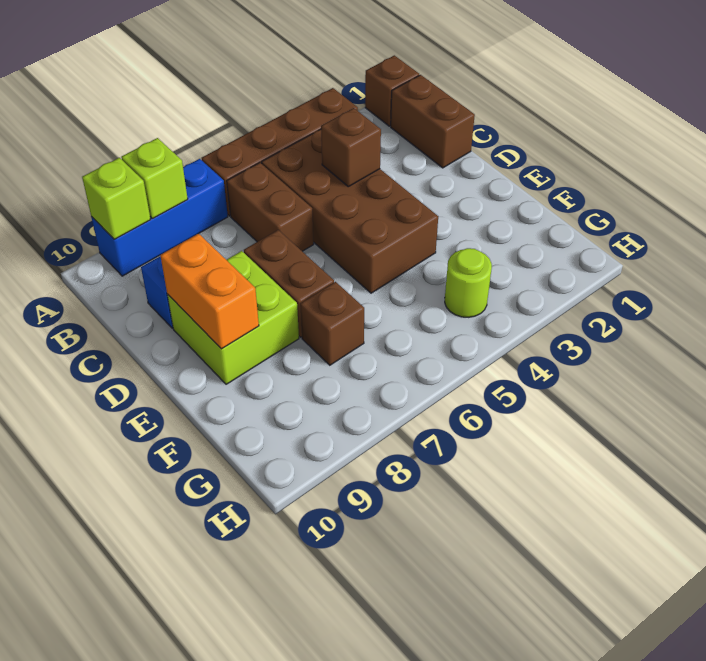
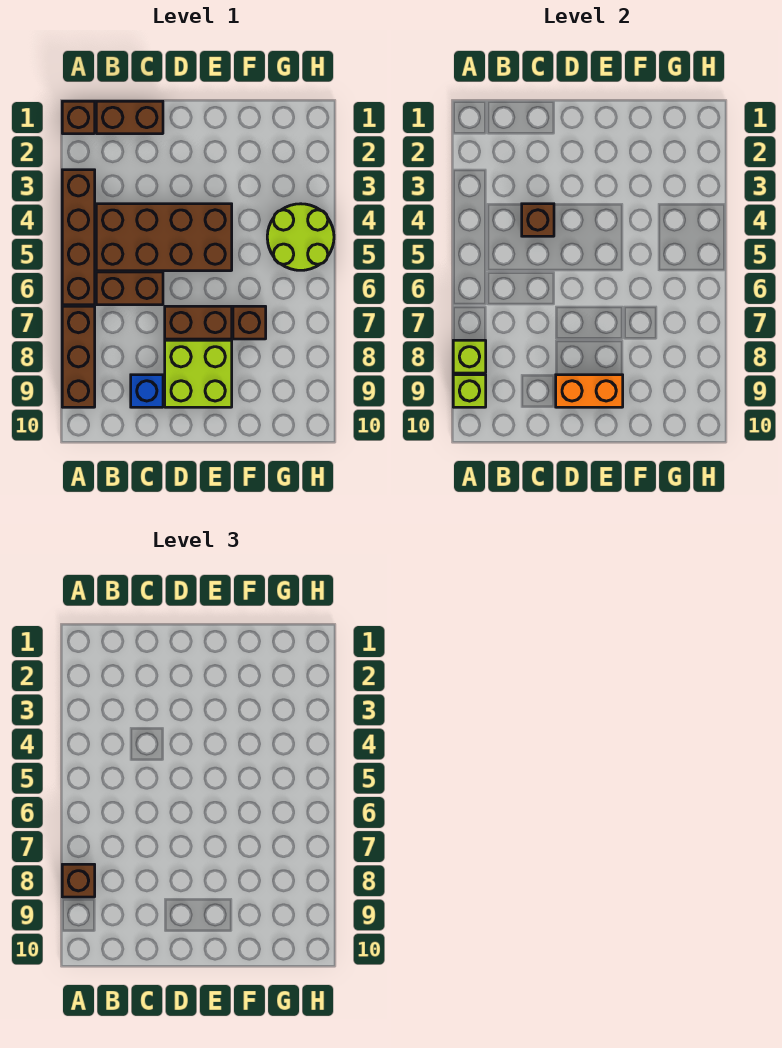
blue 1x3 brick [91,159,228,276] -> brown 1x3 brick [62,306,95,407]
none -> brown 1x1 brick [62,864,95,897]
lime 1x1 round brick [445,248,492,317] -> lime 2x2 round brick [267,204,334,270]

